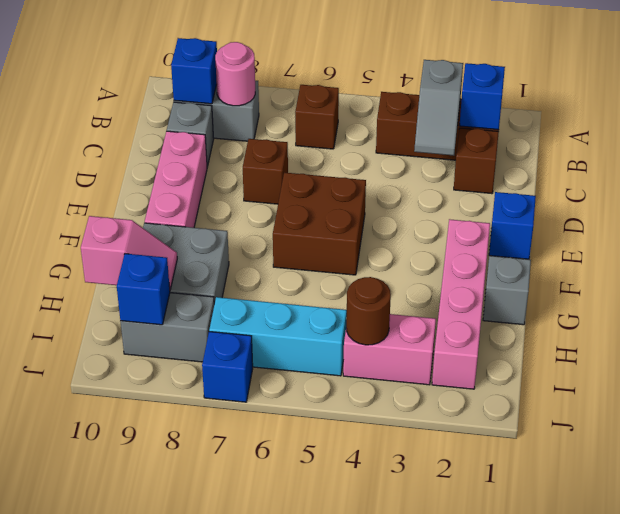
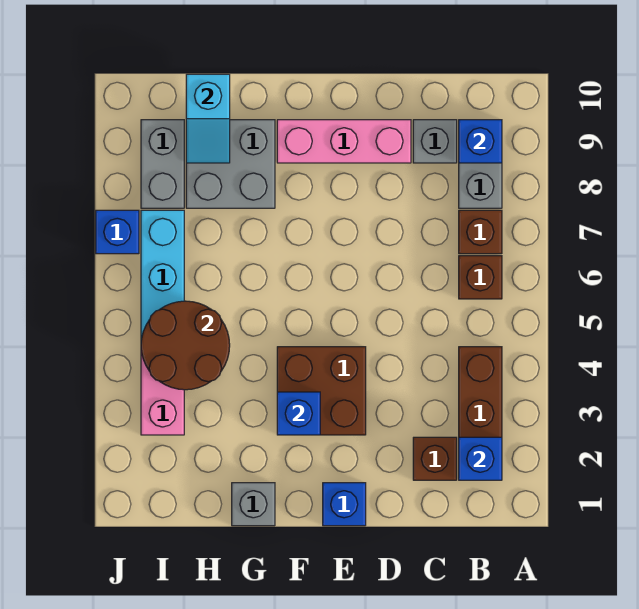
grey 1x2 slope [414,60,463,156] -> none
pink 1x1 round brick [215,42,255,106] -> none
brown 1x1 brick [243,139,288,204] -> brown 1x1 brick moved to [459,210,502,254]
brown 2x2 brick [273,173,366,275] -> brown 2x2 brick moved to [277,347,366,435]
pink 1x4 brick [432,219,490,389] -> none
pink 1x2 slope [81,216,177,289] -> cyan 1x2 slope [186,74,230,163]
brown 1x1 round brick [346,277,391,345] -> brown 2x2 round brick [141,301,230,390]
blue 1x1 brick [117,254,170,325] -> blue 1x1 brick moved to [277,392,320,435]

